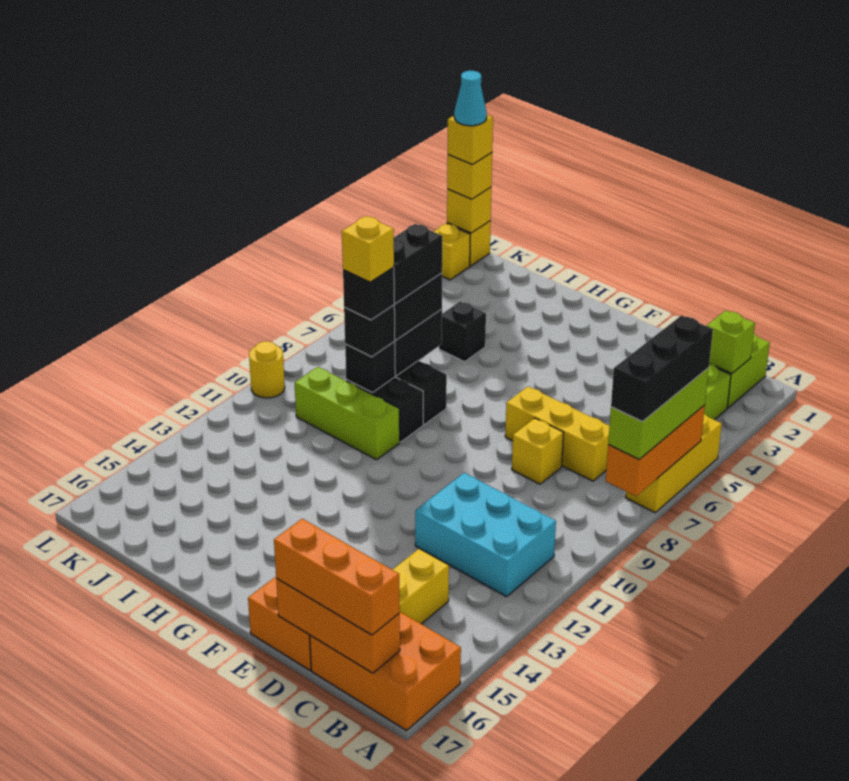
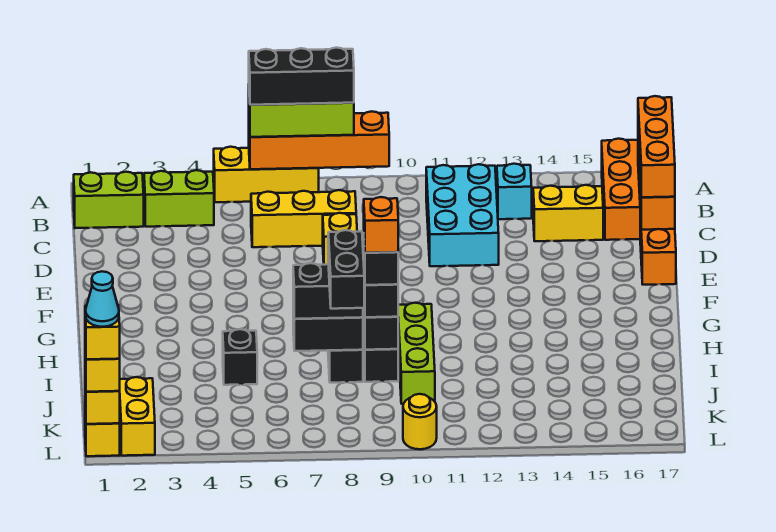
orange 1x3 brick [606,405,705,496] -> orange 1x4 brick [249,111,389,169]
lime 1x1 brick [707,310,755,373] -> none
none -> cyan 1x1 brick [497,164,532,219]
yellow 1x3 brick [505,387,610,481] -> yellow 1x3 brick turned to [251,190,356,247]
black 1x2 brick [394,224,442,303] -> black 1x2 brick turned to [328,230,364,309]
yellow 1x1 brick [342,216,394,282] -> orange 1x1 brick [364,197,398,253]
yellow 1x1 brick [433,224,470,280] -> yellow 1x2 brick [119,377,155,456]

